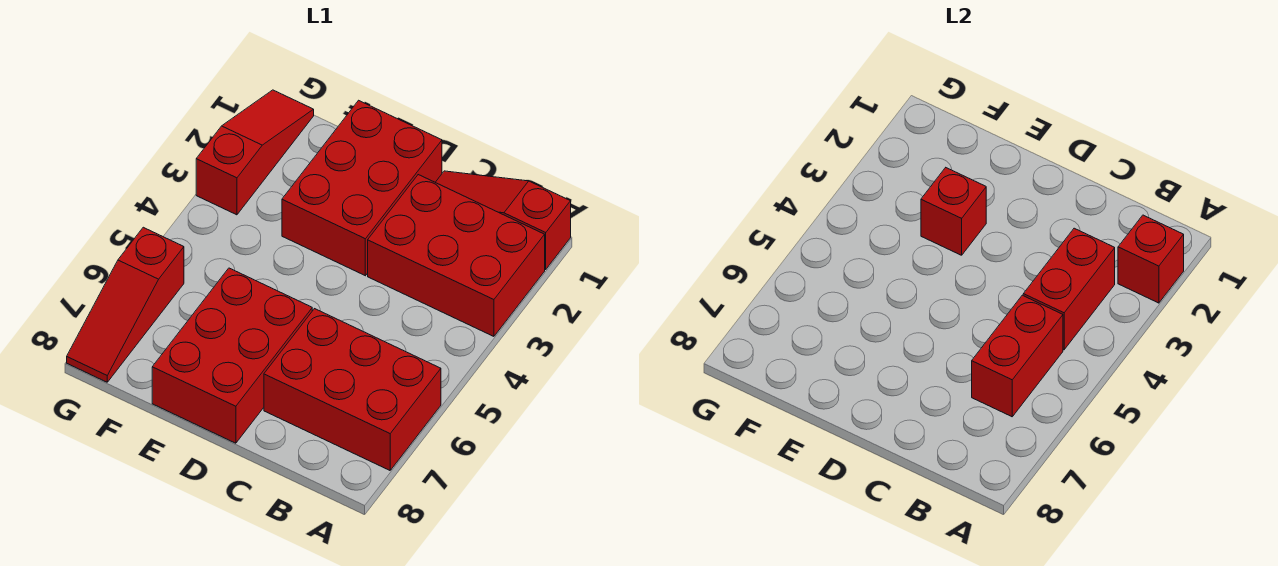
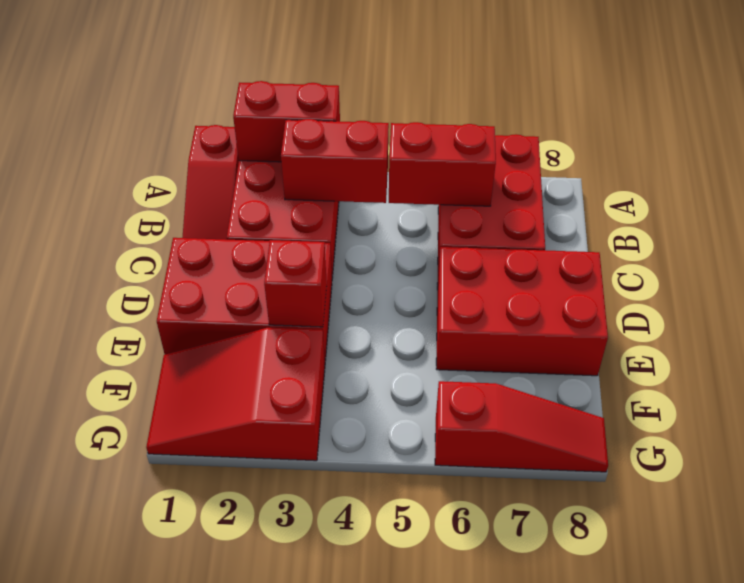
red 1x1 brick [1118,215,1184,303] -> red 1x2 brick [233,81,340,162]
red 1x3 slope [196,90,314,215] -> red 2x3 slope [146,328,325,461]

